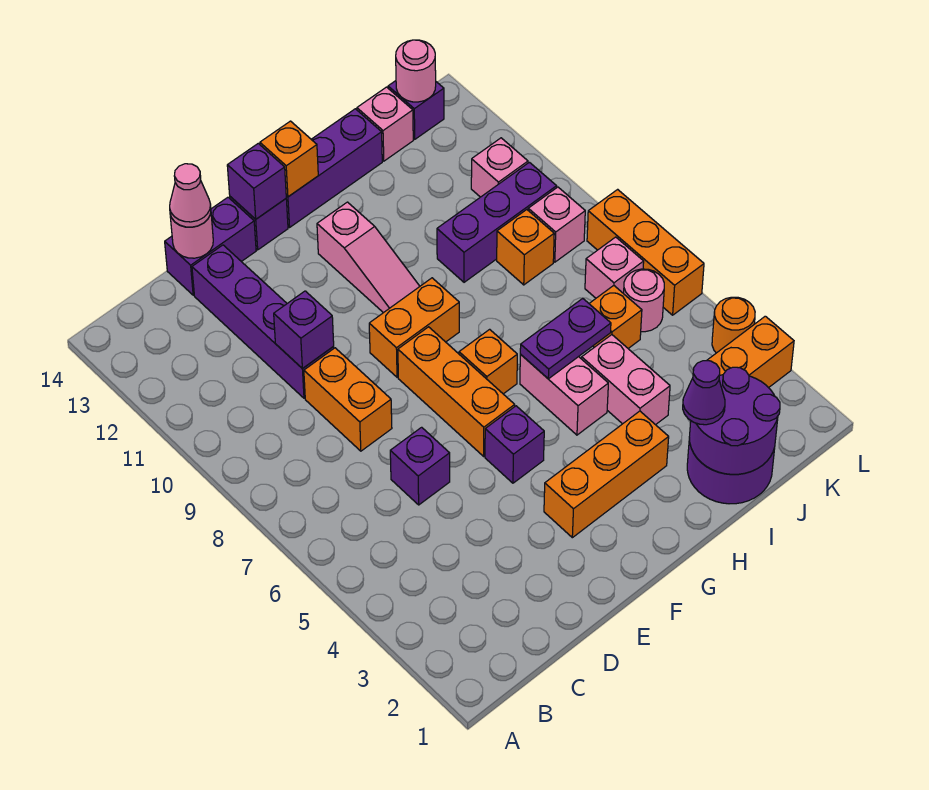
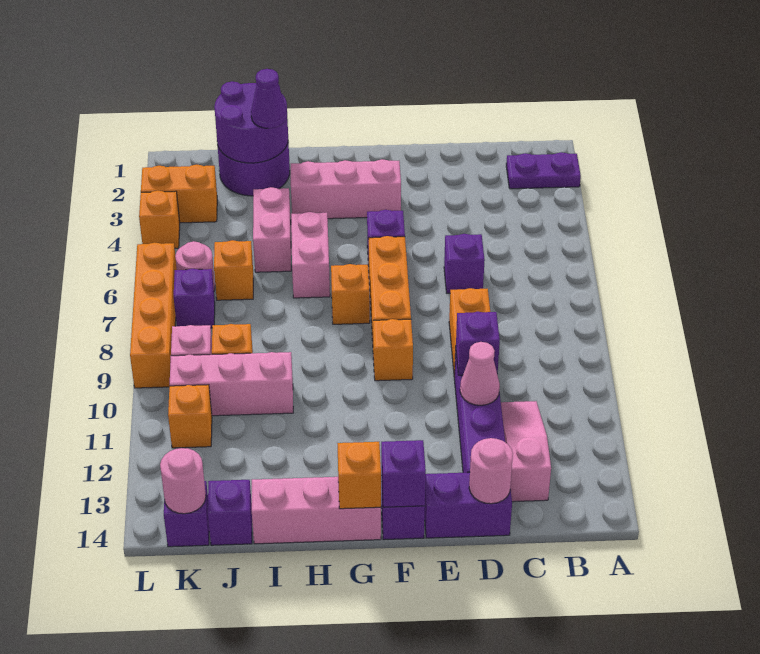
pink 1x1 cone [170,164,211,227] -> pink 1x1 cone moved to [460,342,500,405]
orange 1x3 brick [544,411,669,538] -> pink 1x3 brick [291,159,401,219]
orange 1x2 brick [369,278,459,377] -> orange 1x1 brick [373,319,413,381]
pink 1x3 slope [317,202,420,313] -> pink 1x3 slope moved to [501,401,551,502]
purple 1x3 brick [286,109,382,227] -> pink 1x3 brick [252,477,381,544]
purple 1x2 plate [520,298,611,379] -> purple 1x2 plate moved to [506,152,581,189]
purple 1x3 brick [437,162,557,282] -> pink 1x3 brick [170,352,293,416]
pink 1x1 brick [357,87,413,161] -> purple 1x1 brick [208,480,252,545]
pink 1x1 brick [585,237,644,298] -> purple 1x1 brick [174,269,215,328]
pink 1x1 brick [471,138,528,197] -> orange 1x1 brick [168,385,212,448]
orange 1x1 round brick [712,297,755,353] -> orange 1x1 brick [139,191,180,248]
orange 1x3 brick [587,189,704,315] -> orange 1x4 brick [130,243,177,388]

